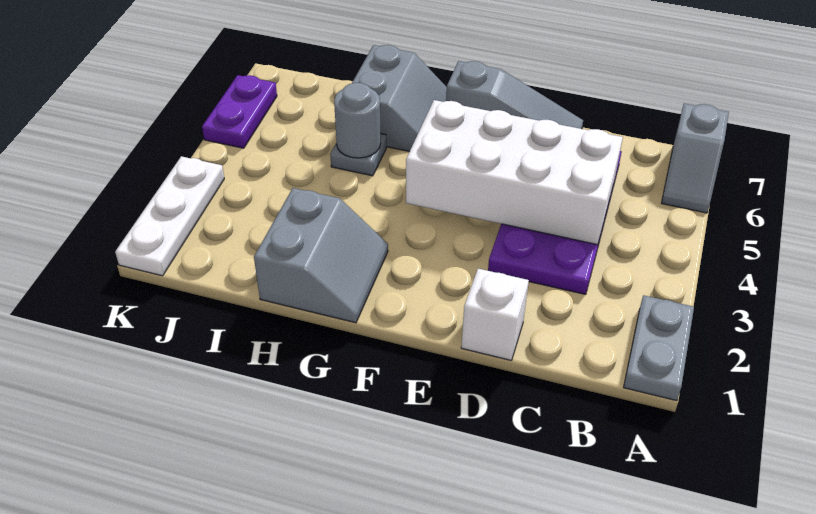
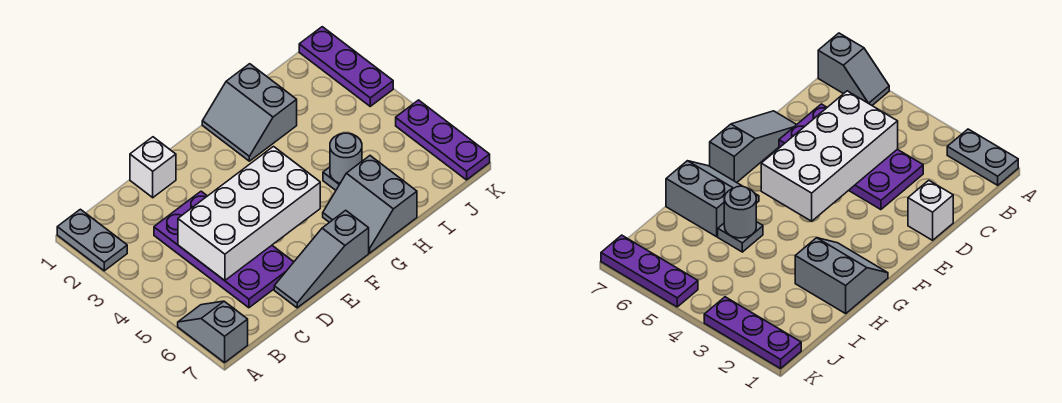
white 1x3 plate [115,156,224,276] -> purple 1x3 plate [299,27,393,106]
purple 1x2 plate [202,75,277,148] -> purple 1x3 plate [396,100,490,180]

